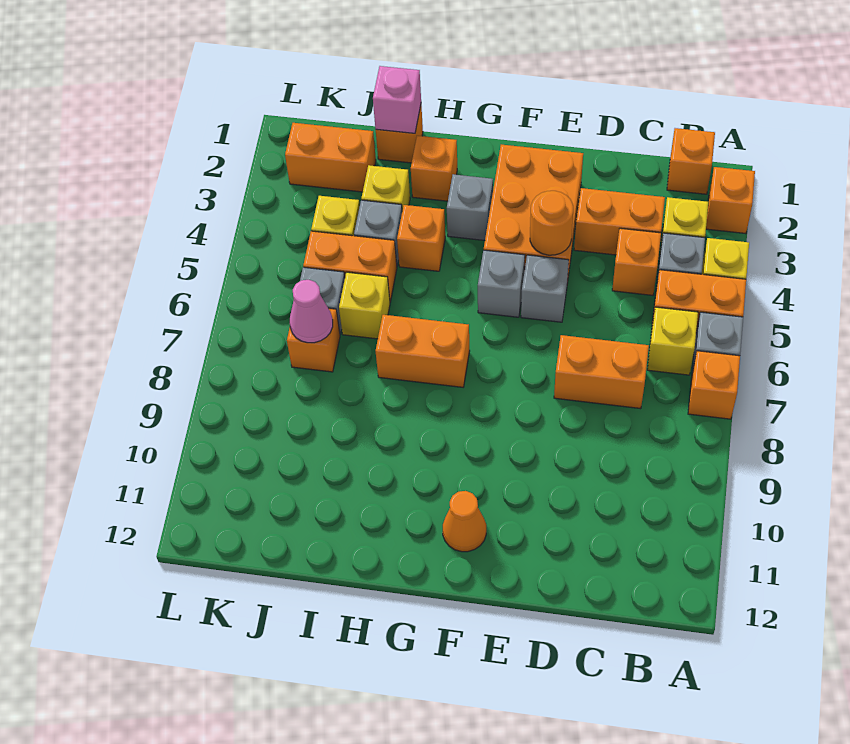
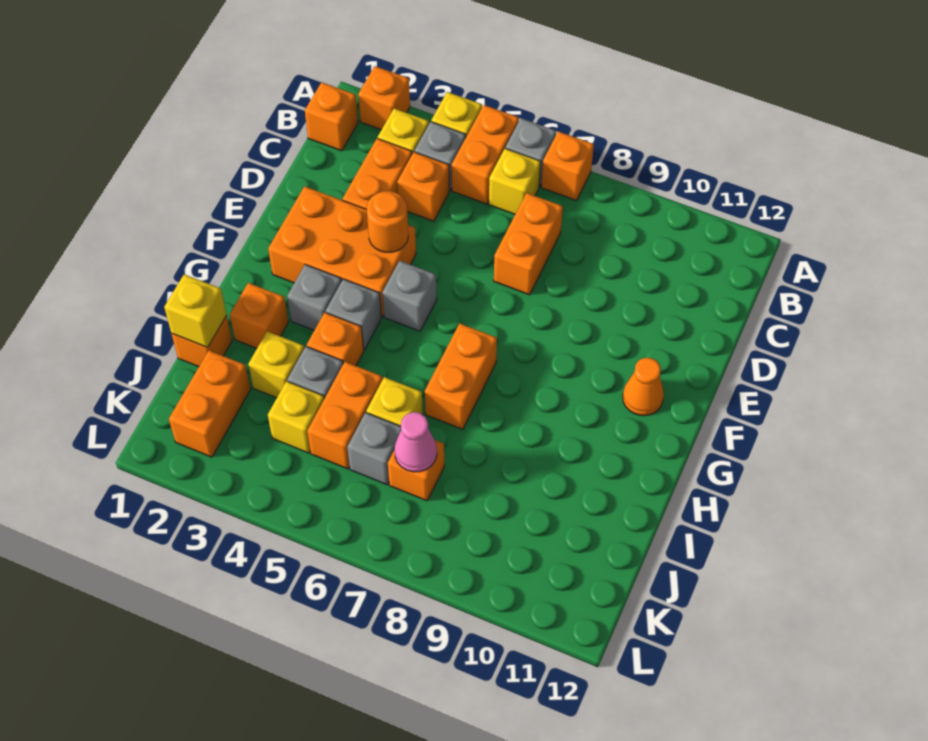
grey 1x1 brick [521,255,569,322] -> grey 1x1 brick moved to [326,279,382,350]
pink 1x1 brick [373,66,421,133] -> yellow 1x1 brick [164,274,227,347]

